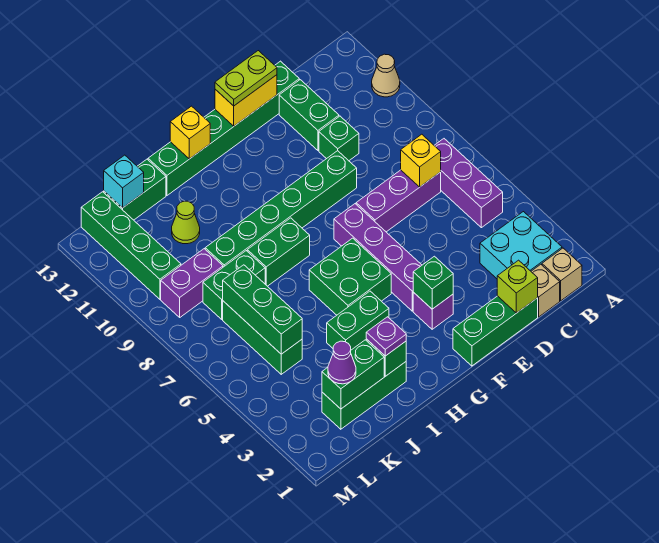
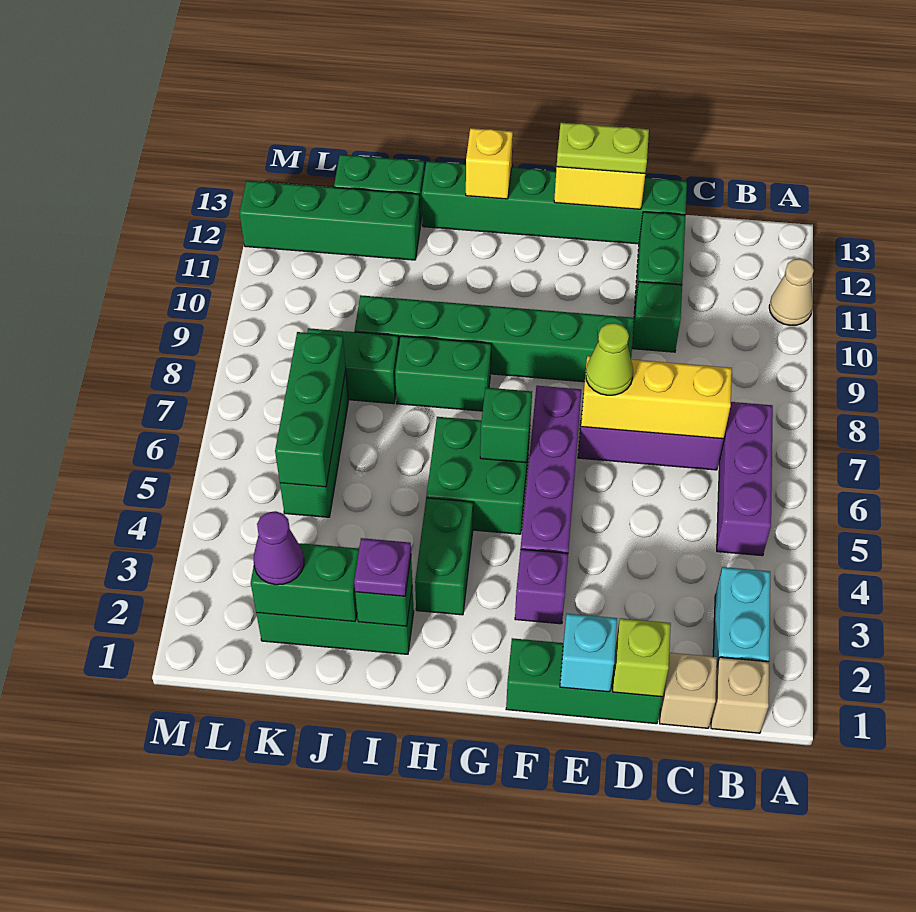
cyan 2x2 brick [480,212,562,279] -> cyan 1x2 brick [713,567,770,665]
yellow 1x1 brick [401,134,441,187] -> yellow 1x3 brick [581,356,732,439]
green 1x1 brick [413,256,453,309] -> green 1x1 brick moved to [480,388,532,463]
green 1x2 brick [327,291,389,350] -> green 1x2 brick turned to [415,498,473,615]
lime 1x1 cone [172,201,200,244] -> lime 1x1 cone moved to [586,323,633,395]
purple 1x2 brick [161,249,223,317] -> none
cyan 1x1 brick [104,155,144,208] -> cyan 1x1 brick moved to [560,614,617,692]
green 1x4 brick [81,192,181,299] -> green 1x4 brick turned to [239,181,420,260]

